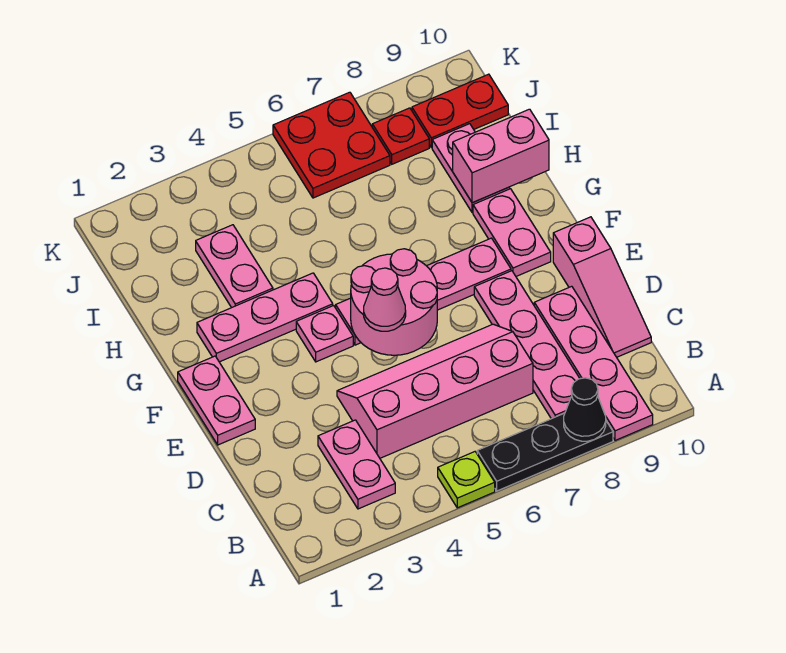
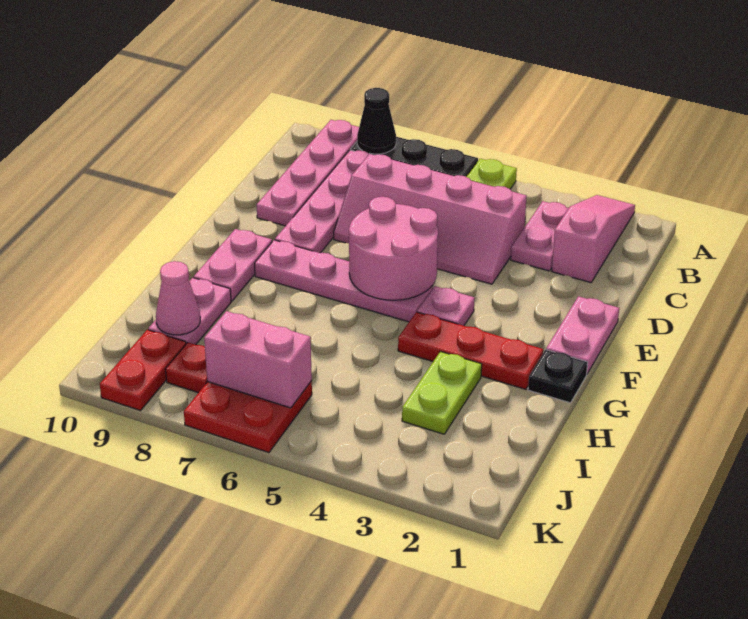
pink 1x3 slope [553,217,651,357] -> pink 1x3 slope moved to [552,195,635,283]
pink 1x1 cone [364,268,406,331] -> pink 1x1 cone moved to [156,261,200,335]
none -> black 1x1 plate [528,350,588,403]
pink 1x3 plate [197,273,333,362] -> red 1x3 plate [398,312,543,389]
pink 1x2 plate [196,225,273,308] -> lime 1x2 plate [402,351,482,434]
pink 1x2 brick [453,109,549,203] -> pink 1x2 brick moved to [204,311,312,408]
red 1x2 plate [412,74,508,148] -> red 1x2 plate turned to [100,330,186,411]

